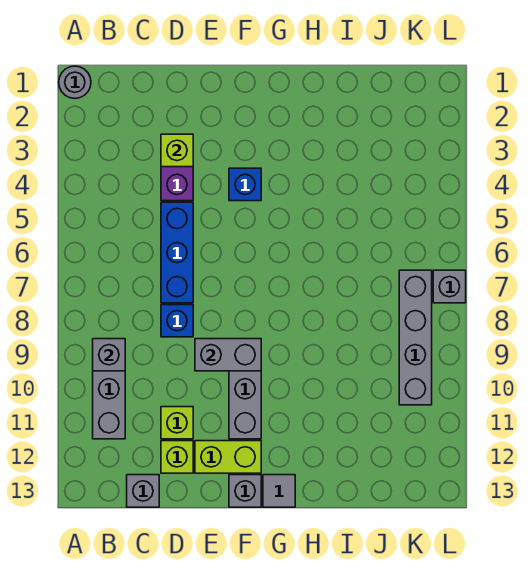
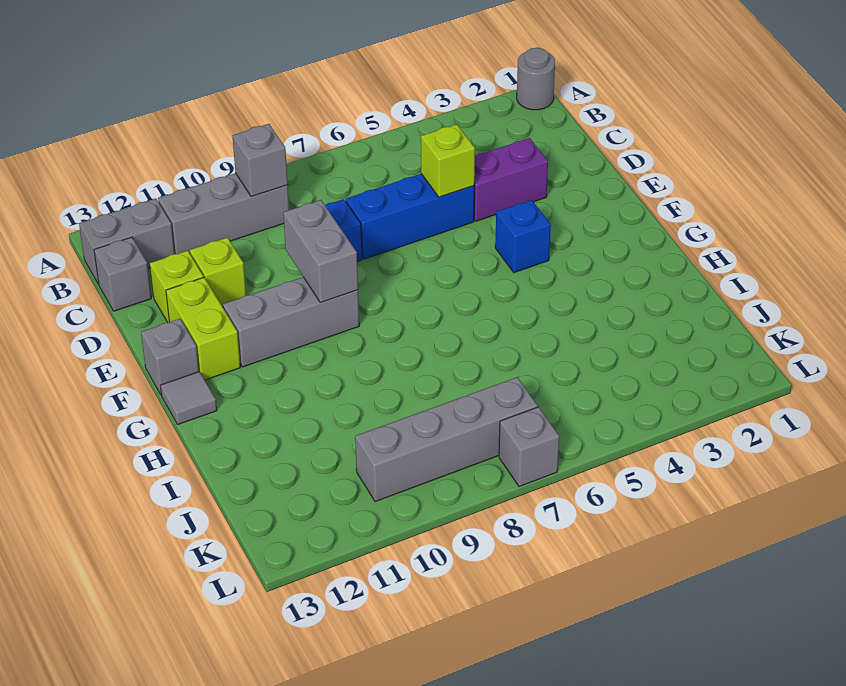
none -> grey 1x2 brick [79,199,174,285]
lime 1x1 brick [161,134,193,167] -> lime 1x1 brick moved to [421,124,475,197]

